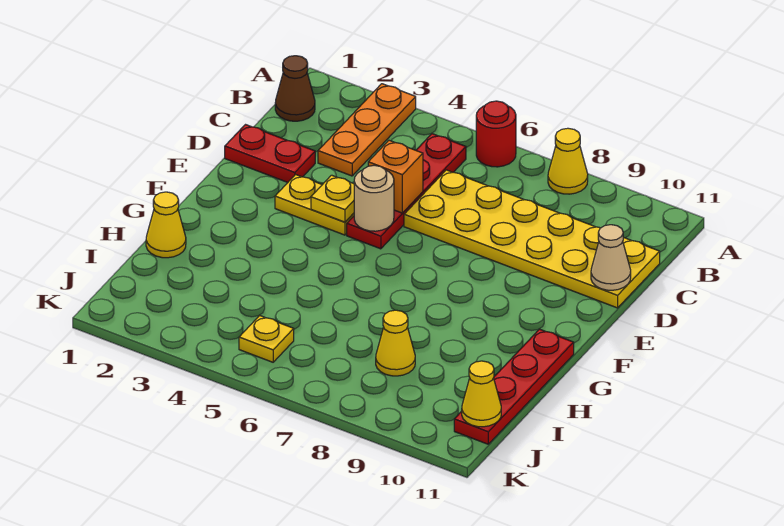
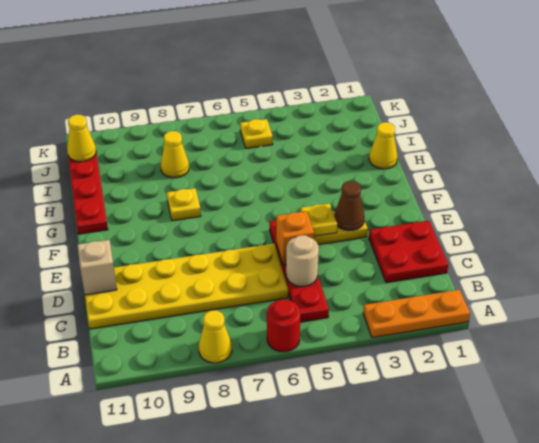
orange 1x3 plate [318,84,416,176] -> orange 1x3 plate turned to [363,290,470,338]
brown 1x1 cone [275,56,315,121] -> brown 1x1 cone moved to [334,181,365,231]
red 1x2 plate [225,125,315,182] -> red 2x2 plate [369,221,448,283]
tan 1x1 cone [591,225,631,290] -> tan 1x1 brick [78,240,117,295]
tan 1x1 round brick [354,165,394,231] -> tan 1x1 round brick moved to [286,235,319,287]
none -> yellow 1x1 plate [167,188,201,221]

